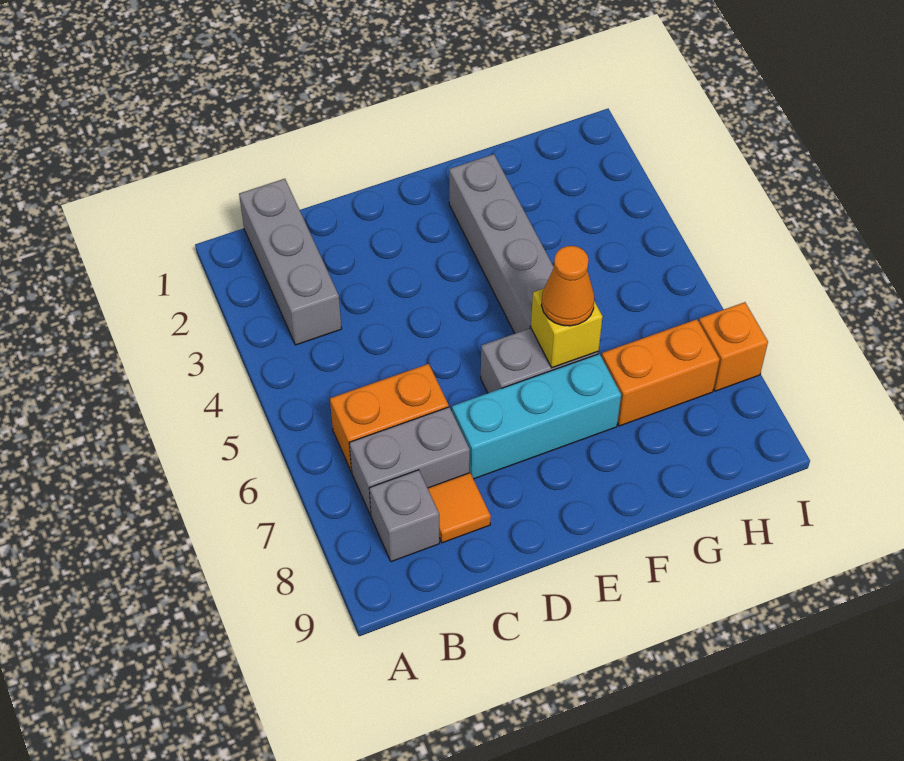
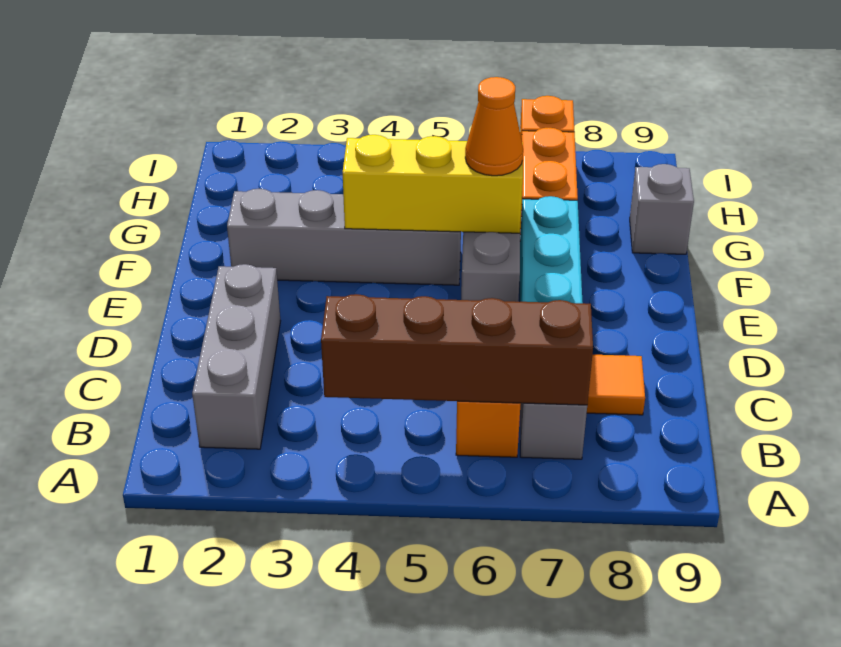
grey 1x3 brick [239,179,342,345] -> grey 1x3 brick turned to [192,264,280,449]
none -> brown 1x4 brick [321,294,593,405]
grey 1x1 brick [369,470,440,562] -> grey 1x1 brick moved to [630,164,694,254]
yellow 1x1 brick [531,289,603,368] -> yellow 1x3 brick [343,135,523,233]

